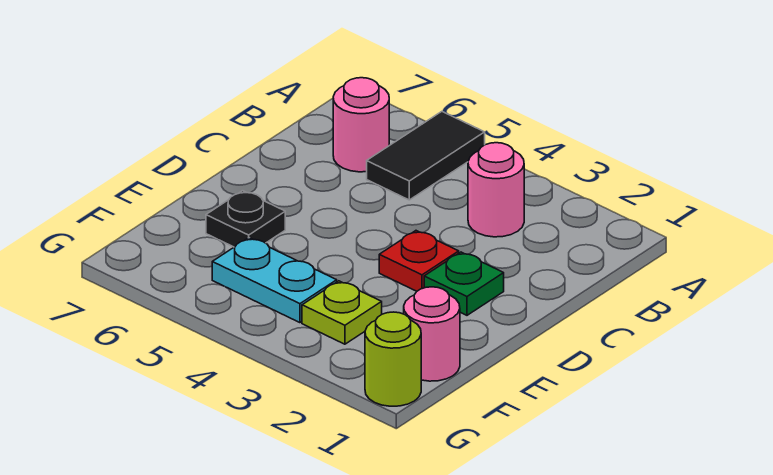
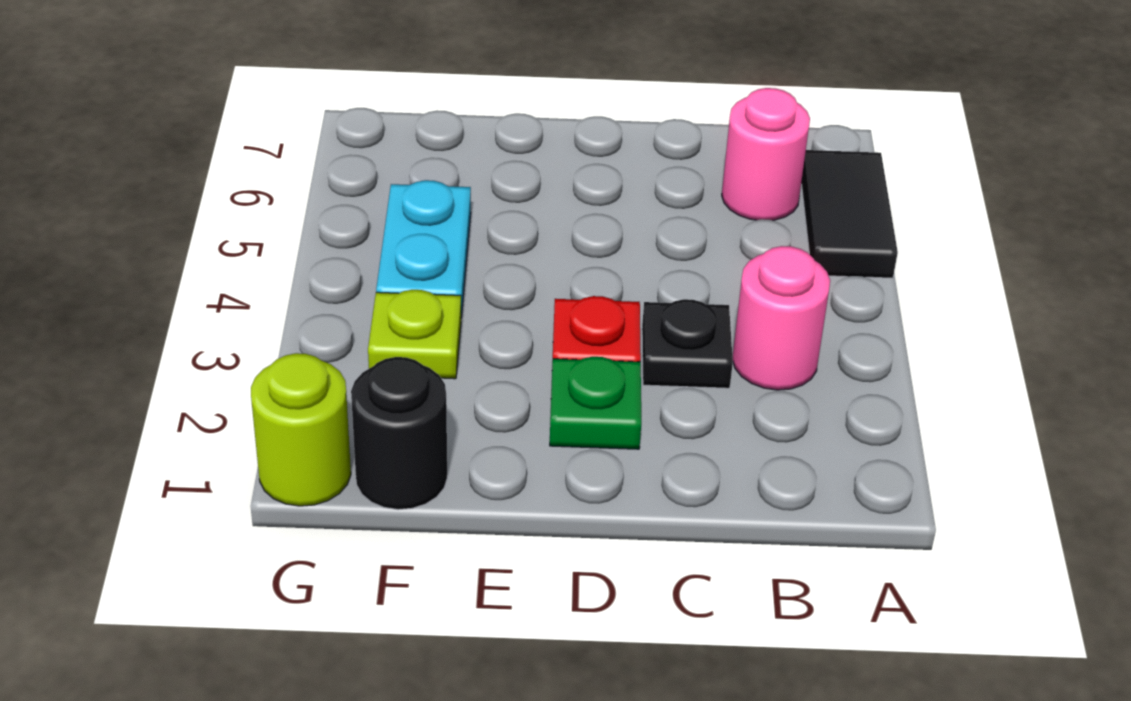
black 1x2 tile [367,112,485,200] -> black 1x2 tile turned to [801,150,898,278]
black 1x1 plate [206,191,285,247] -> black 1x1 plate moved to [642,299,733,388]
pink 1x1 round brick [404,287,460,381] -> black 1x1 round brick [351,357,447,510]

